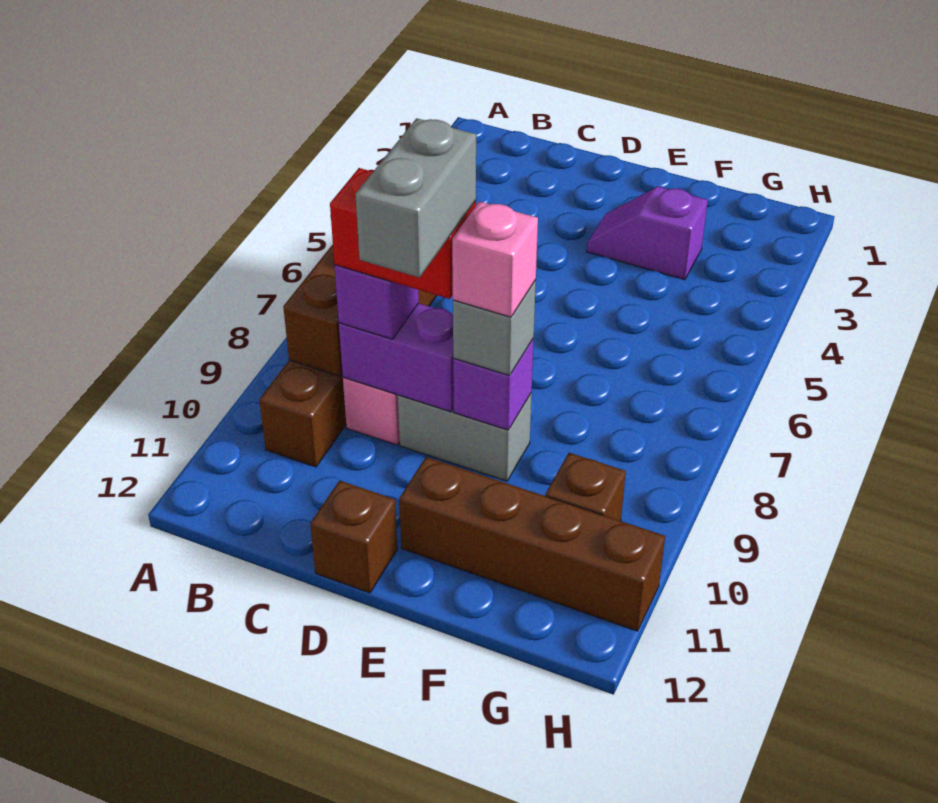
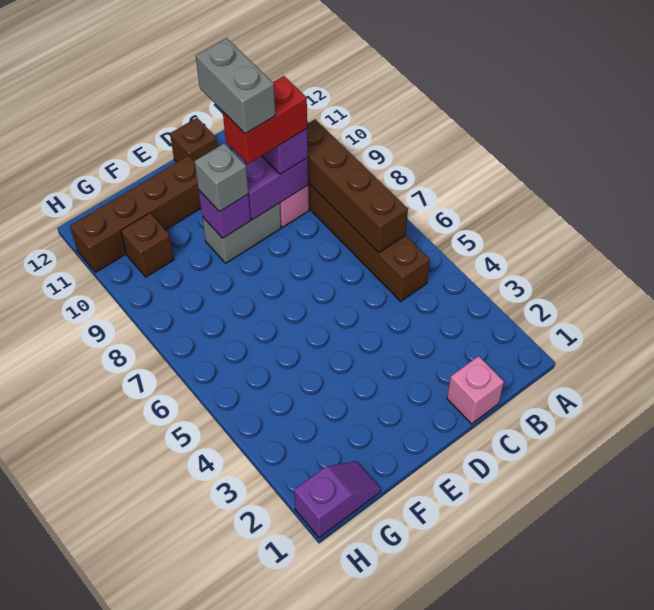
purple 1x2 slope [587,186,708,280] -> purple 1x2 slope moved to [294,461,381,538]
pink 1x1 brick [452,201,538,317] -> pink 1x1 brick moved to [447,356,504,424]

